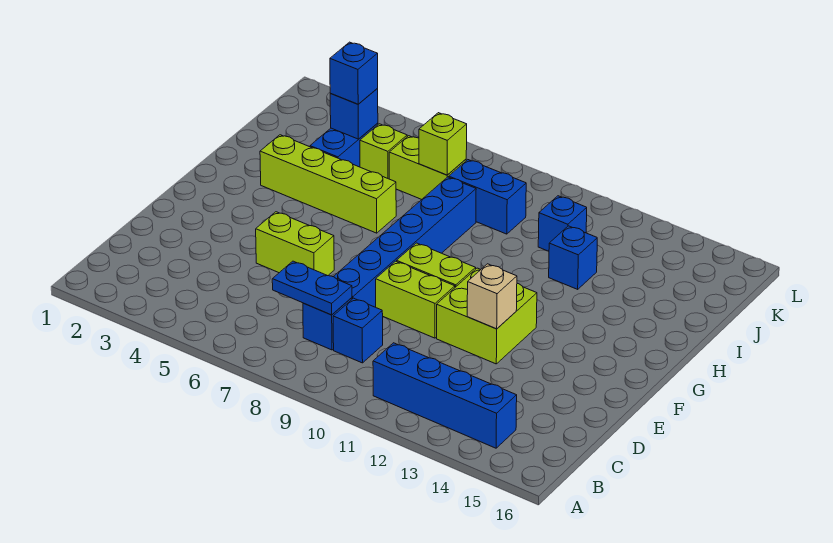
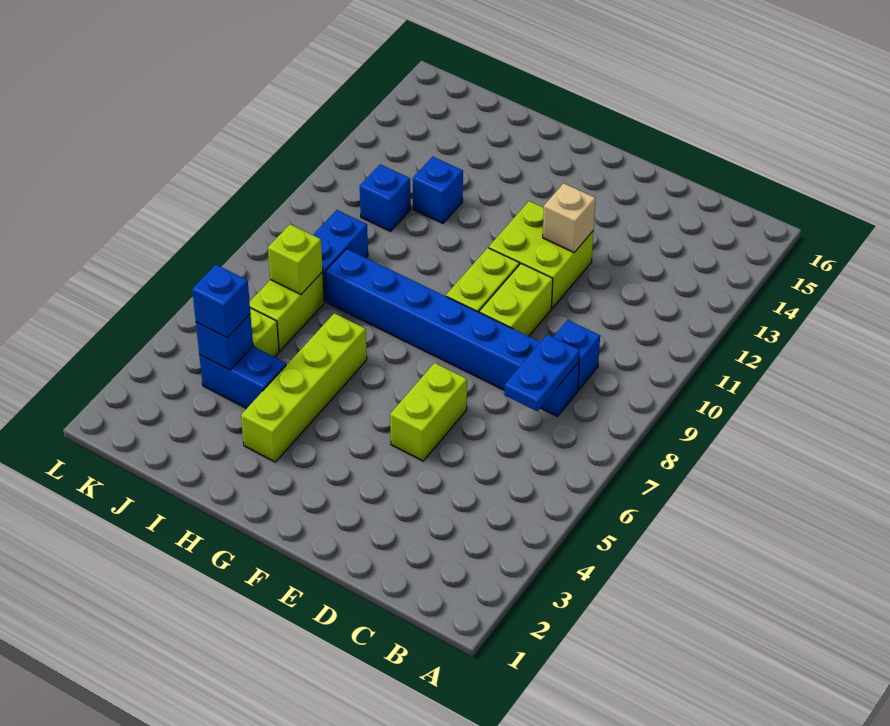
blue 1x4 brick [373,343,517,448] -> none

